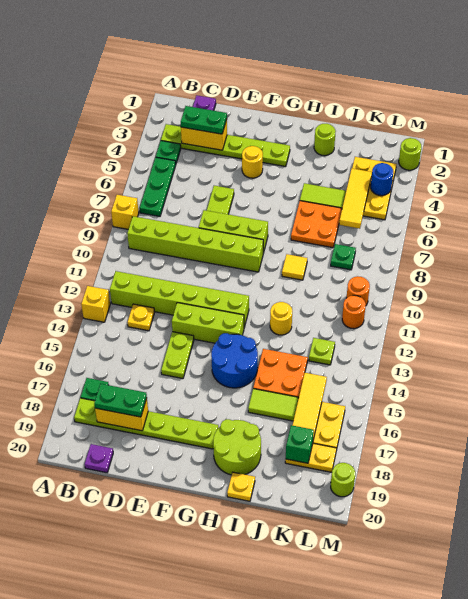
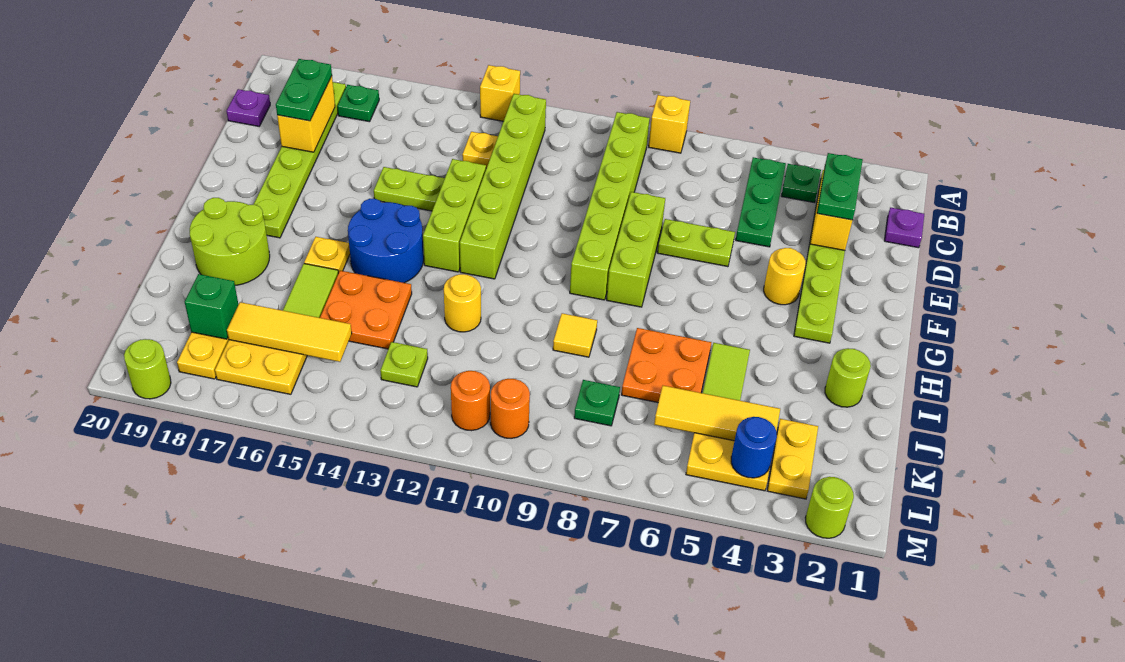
green 1x3 plate [140,157,176,216] -> green 1x3 plate turned to [736,157,786,247]
yellow 1x1 plate [227,472,255,501] -> yellow 1x1 plate moved to [304,237,350,273]

